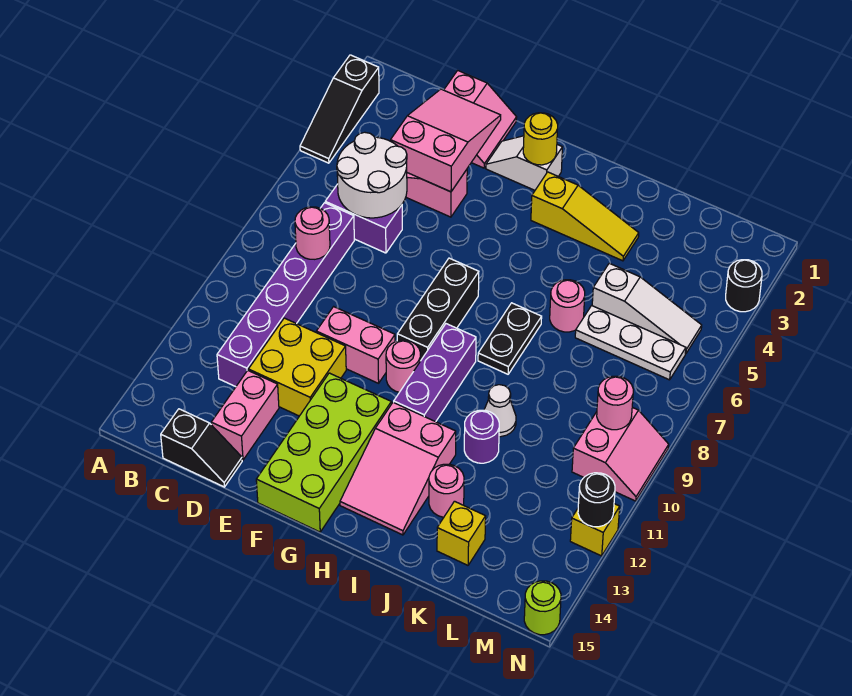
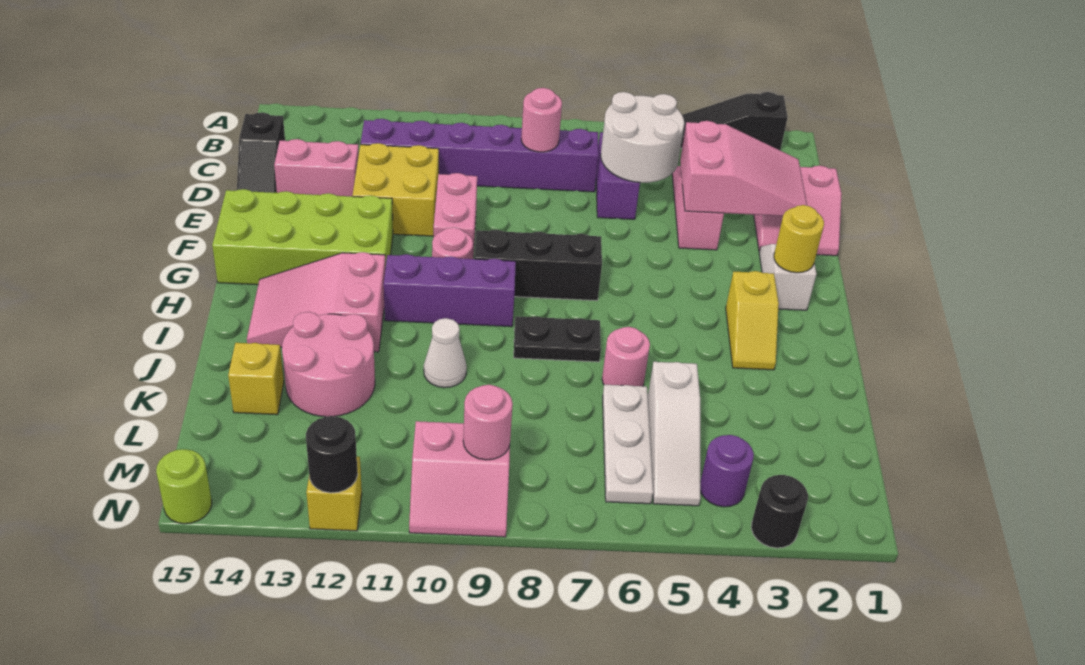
yellow 1x3 slope [531,172,639,261] -> yellow 1x2 slope [726,271,779,370]
purple 1x1 round brick [464,410,499,463] -> purple 1x1 round brick moved to [700,435,754,507]
pink 1x1 round brick [429,464,464,517] -> pink 2x2 round brick [282,312,375,417]

